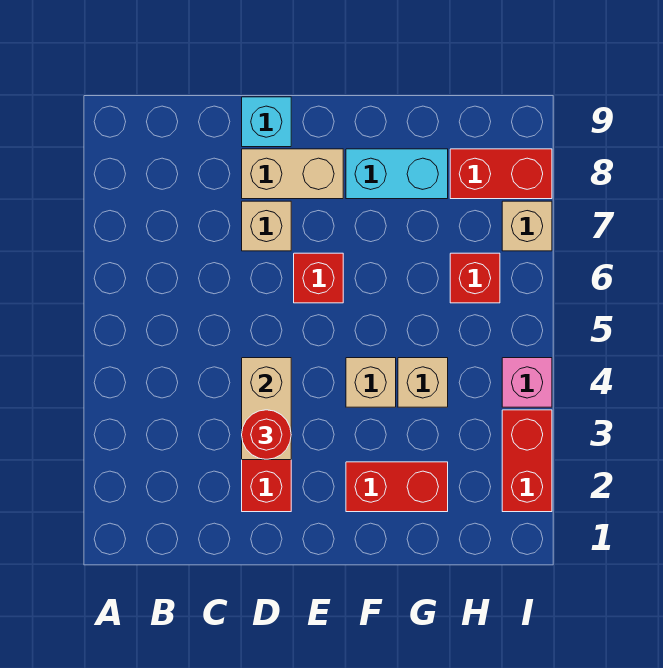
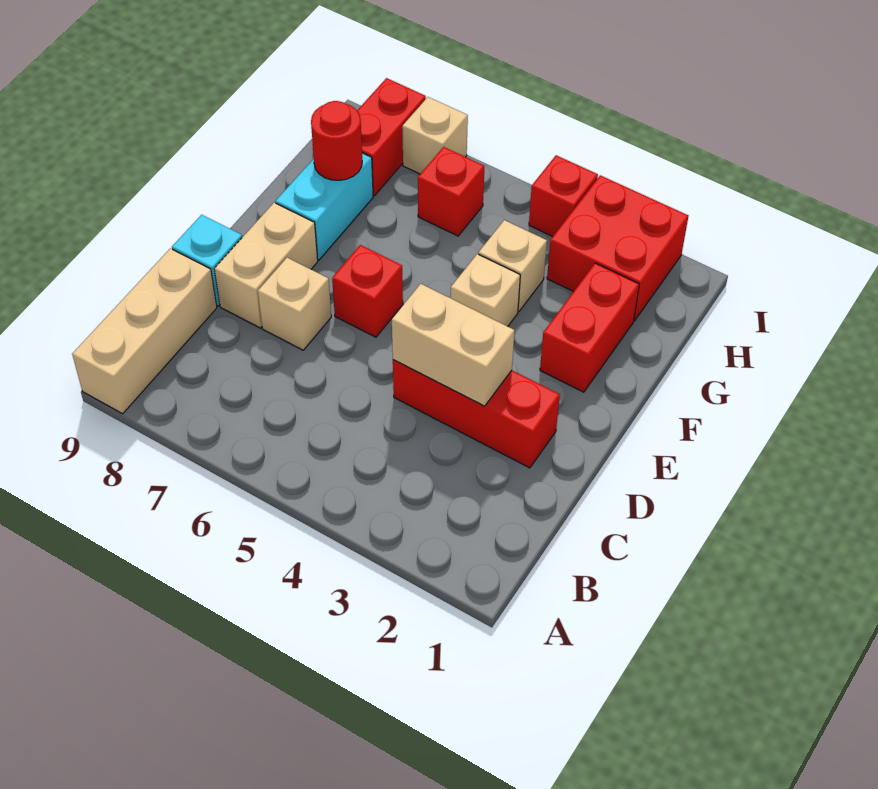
none -> tan 1x3 brick [72,248,217,414]
red 1x1 round brick [242,410,291,459] -> red 1x1 round brick moved to [311,101,362,180]
red 1x2 brick [502,410,552,512] -> red 2x2 brick [547,175,688,321]
pink 1x1 brick [502,358,552,407] -> red 1x1 brick [529,155,598,237]

